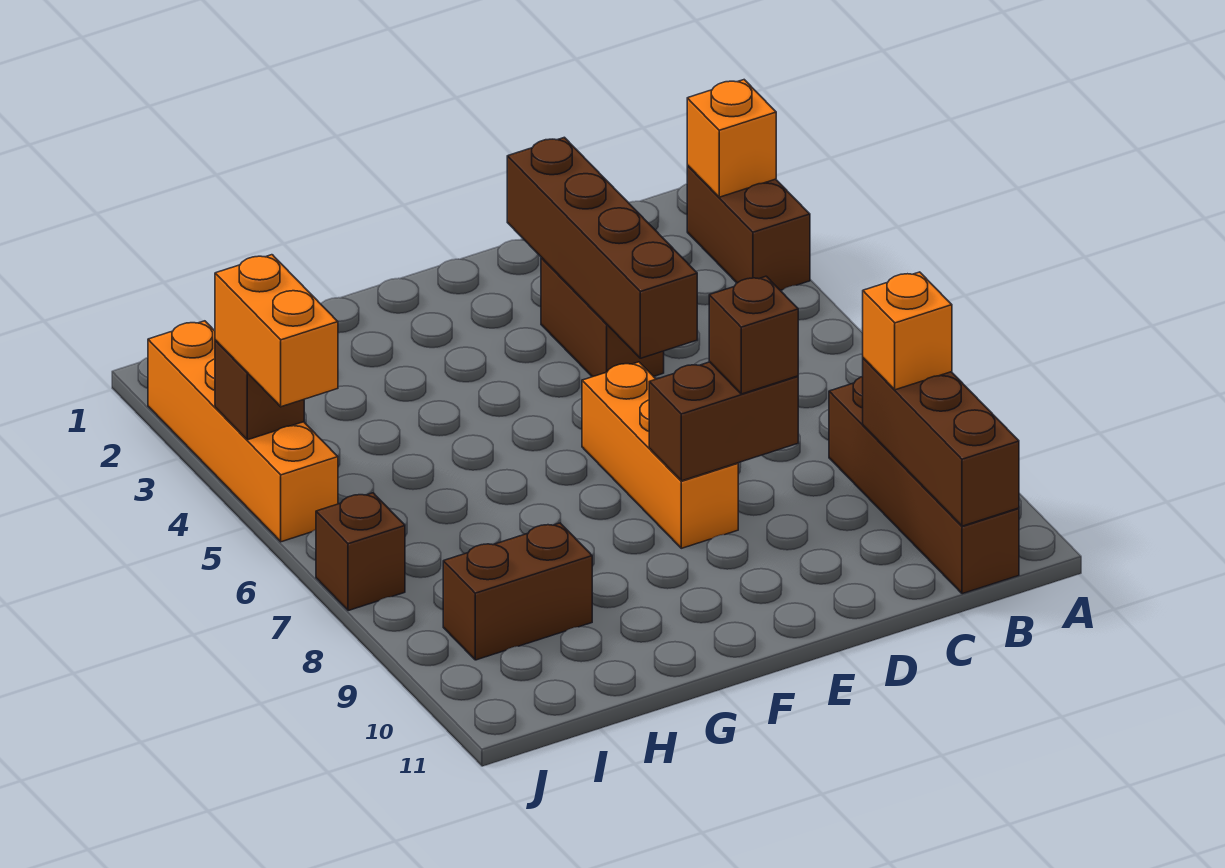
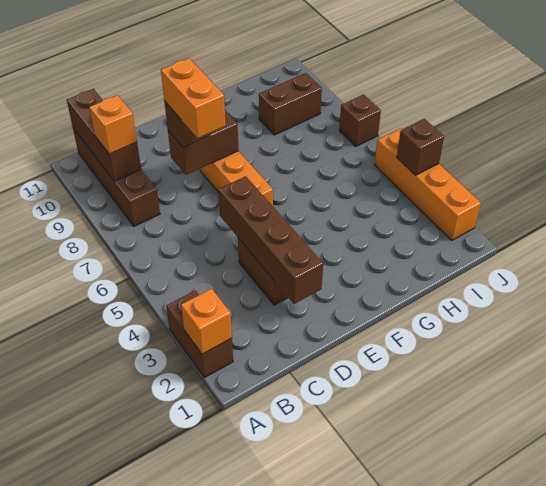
orange 1x2 brick [215,255,338,407] -> orange 1x2 brick moved to [161,58,226,138]

